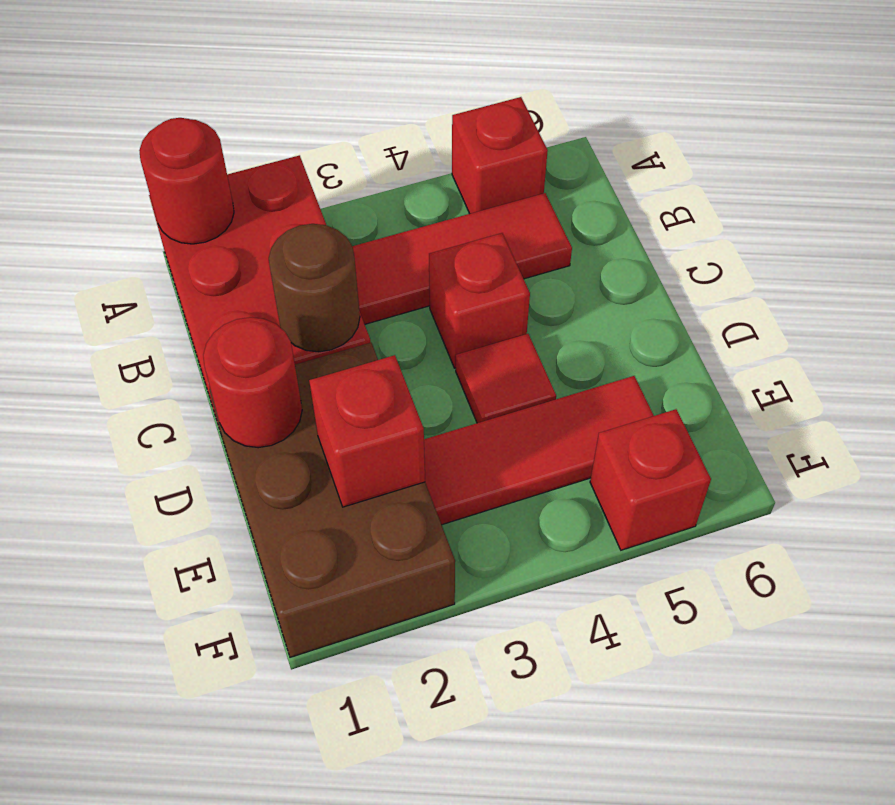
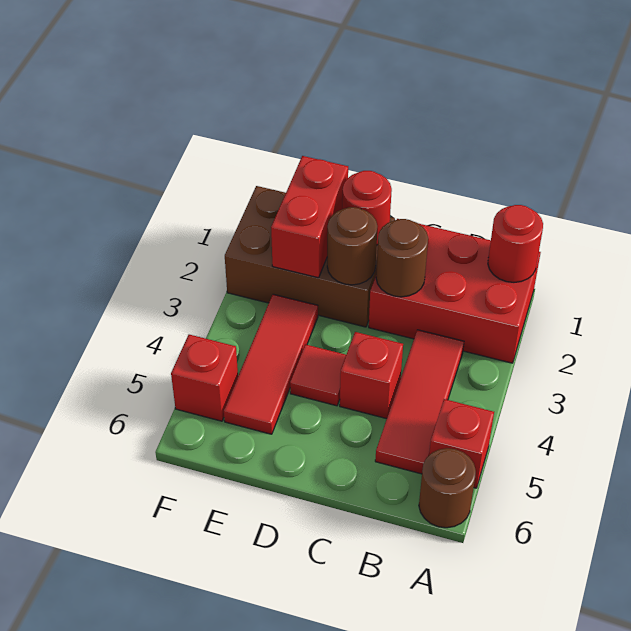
none -> brown 1x1 round brick [419,448,476,528]
none -> brown 1x1 round brick [327,207,377,285]
red 1x1 brick [309,355,425,507] -> red 1x2 brick [271,156,348,278]

